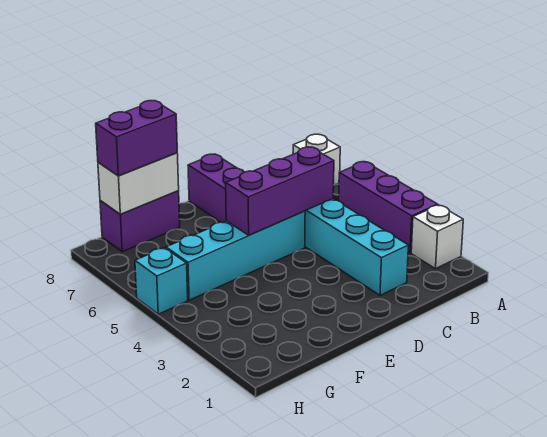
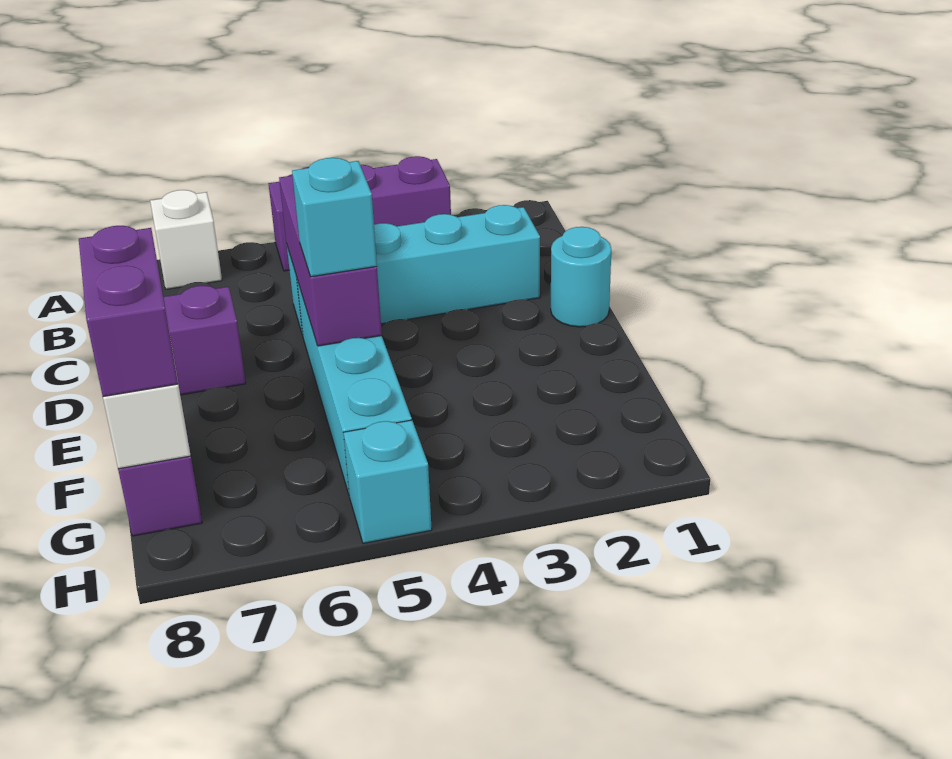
white 1x1 brick [411,205,463,269] -> none
none -> cyan 1x1 round brick [551,227,611,327]
none -> cyan 1x1 brick [292,158,377,277]

